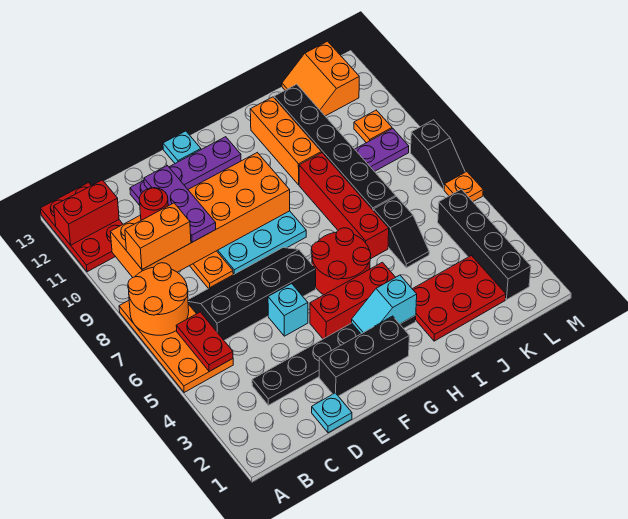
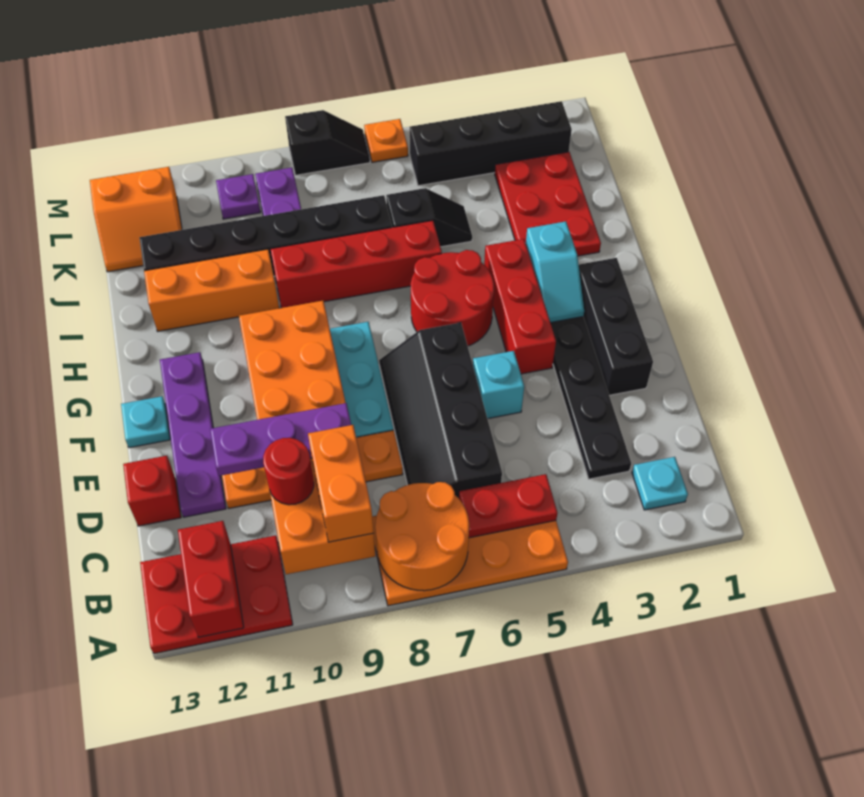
cyan 1x1 plate [312,393,352,433] -> cyan 1x1 plate moved to [632,457,688,510]
none -> red 1x1 brick [123,456,181,526]
orange 1x1 plate [354,110,392,143] -> purple 1x1 plate [216,174,261,219]

